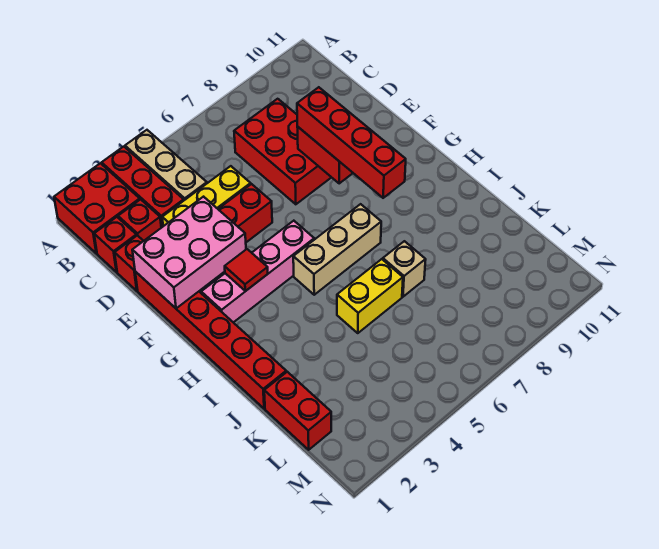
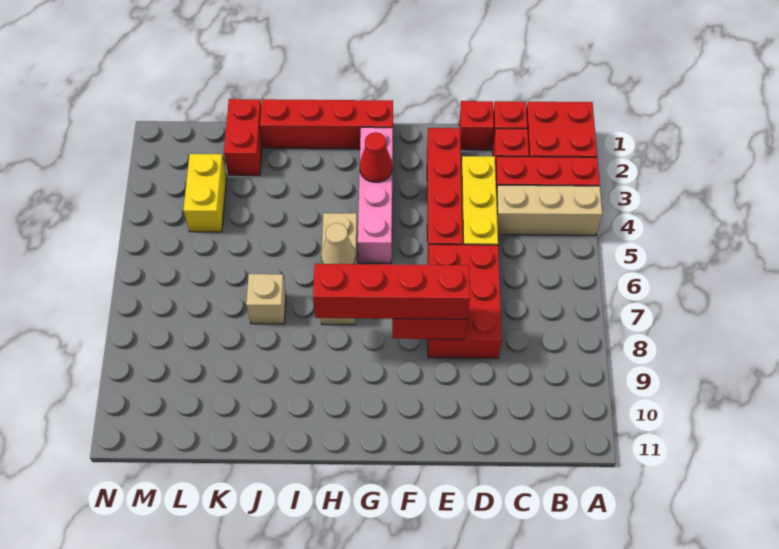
red 2x3 brick [234,99,331,204] -> red 2x3 brick turned to [428,244,502,358]
red 1x6 brick [135,272,286,409] -> red 1x4 brick [260,99,393,149]
pink 2x3 brick [132,197,246,308] -> none
red 1x1 tile [225,249,268,291] -> red 1x1 cone [360,132,392,182]
none -> tan 1x1 cone [321,223,356,264]
yellow 1x2 brick [337,259,403,333] -> yellow 1x2 brick moved to [183,154,227,232]
red 1x2 brick [264,372,331,450] -> red 1x2 brick turned to [224,99,263,175]

